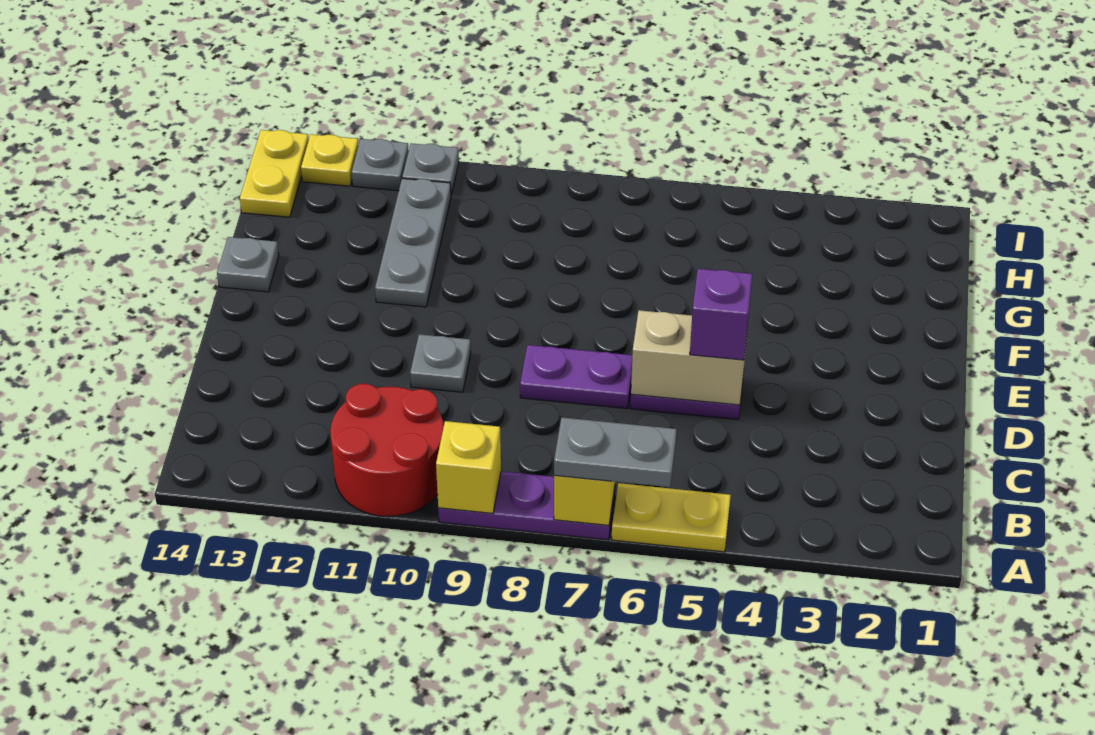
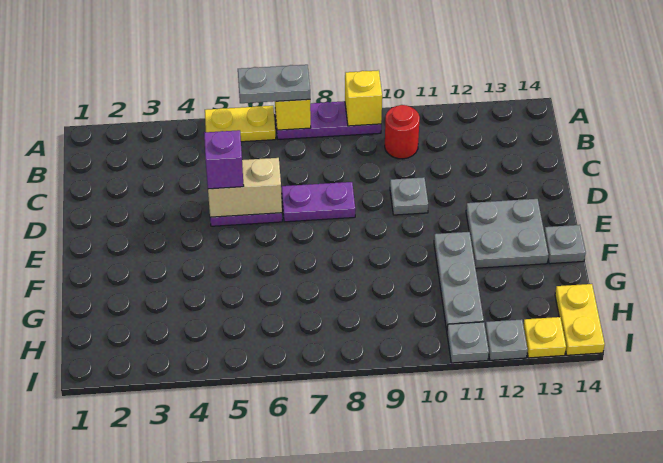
red 2x2 round brick [330,384,444,517] -> red 1x1 round brick [385,105,420,159]
none -> grey 2x2 plate [466,199,548,268]

